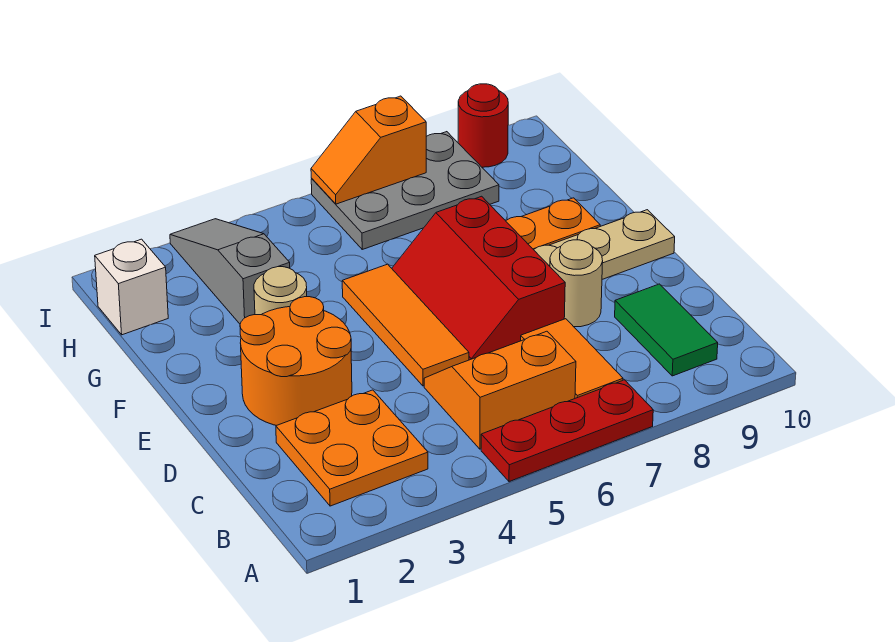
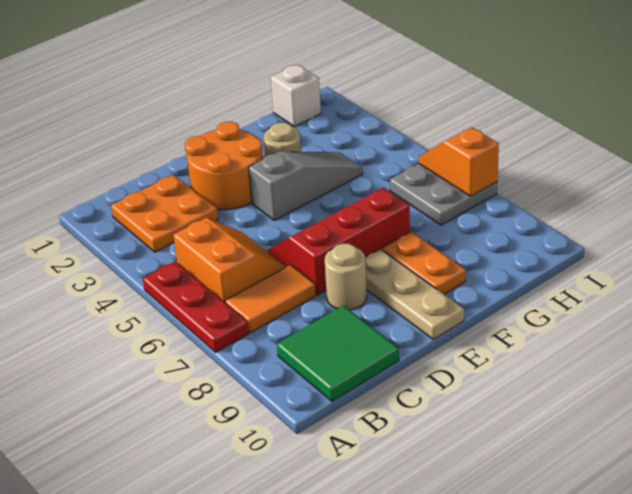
green 1x2 tile [615,284,718,376] -> green 2x2 tile [277,306,399,402]
orange 1x3 tile [342,264,469,386] -> none
grey 1x3 slope [170,219,290,324] -> grey 1x3 slope moved to [248,152,363,220]
grey 2x3 plate [311,132,499,249] -> grey 2x2 plate [390,164,497,225]
red 1x1 round brick [458,84,508,167] -> none

